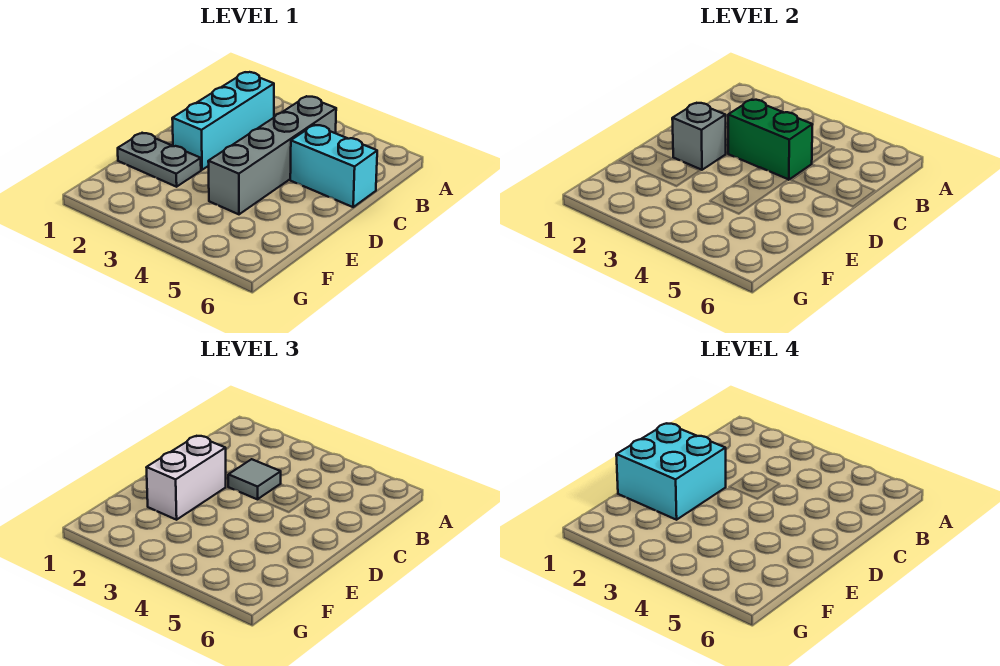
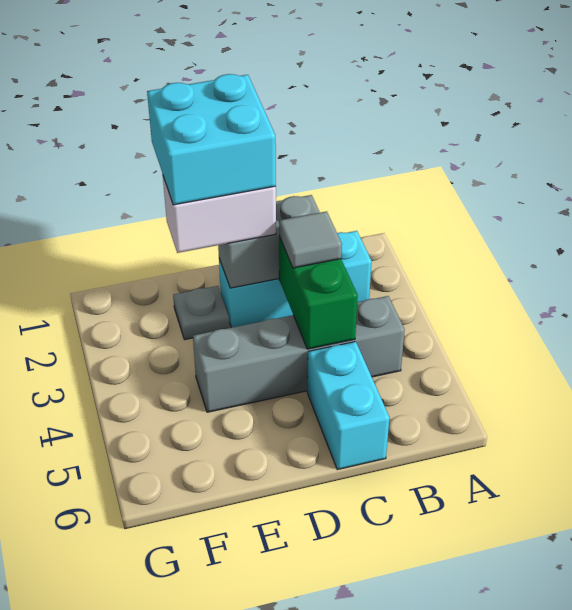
grey 1x1 brick [672,103,726,170] -> grey 1x2 brick [218,195,320,288]
grey 1x2 plate [118,133,201,187] -> grey 1x1 plate [173,286,230,340]

